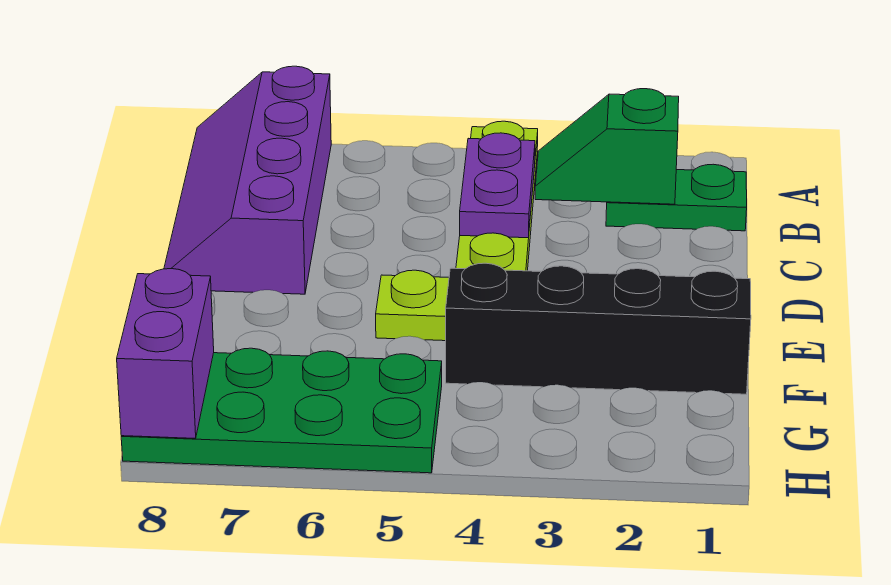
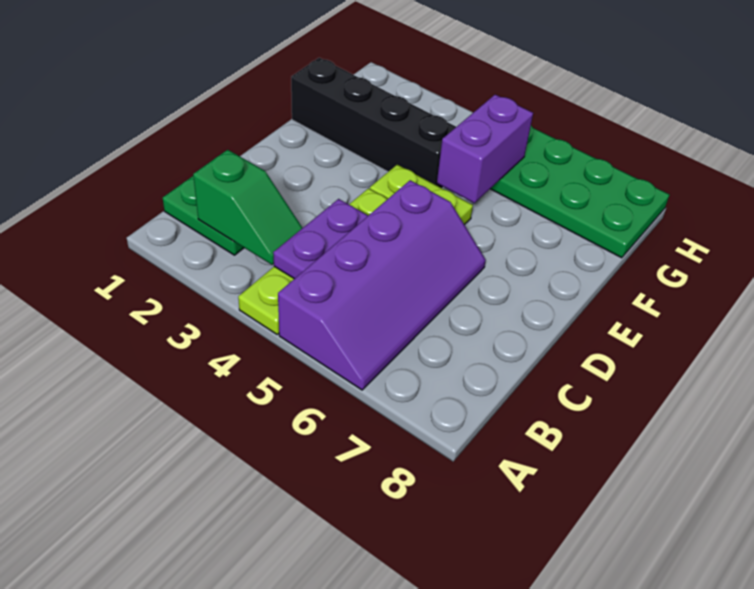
purple 2x4 slope [164,66,331,294] -> purple 2x4 slope moved to [278,180,486,390]
purple 1x2 brick [117,269,214,439] -> purple 1x2 brick moved to [437,95,533,203]

